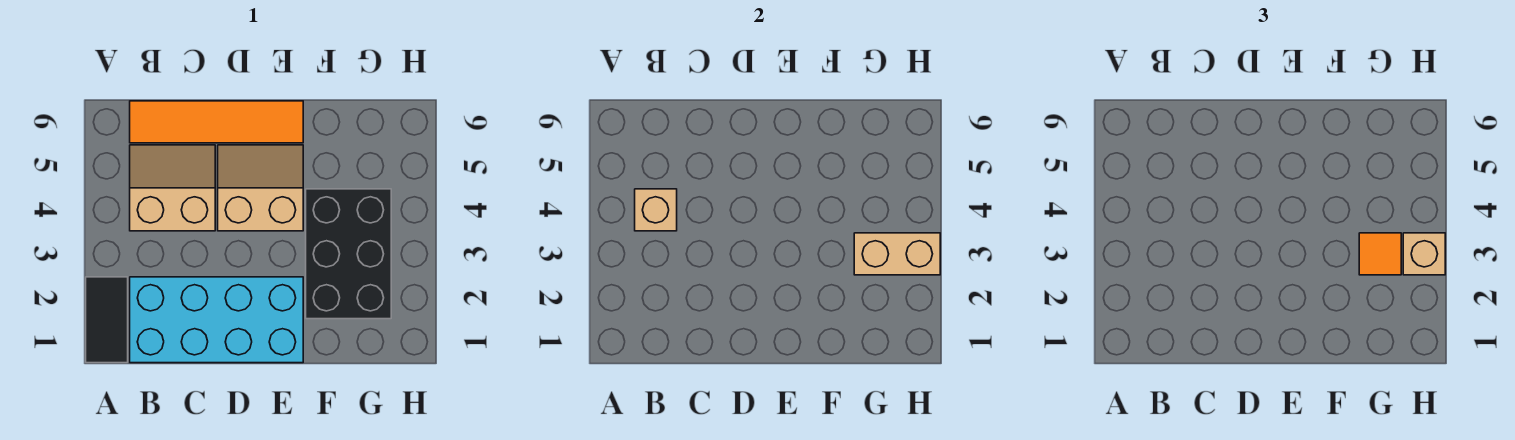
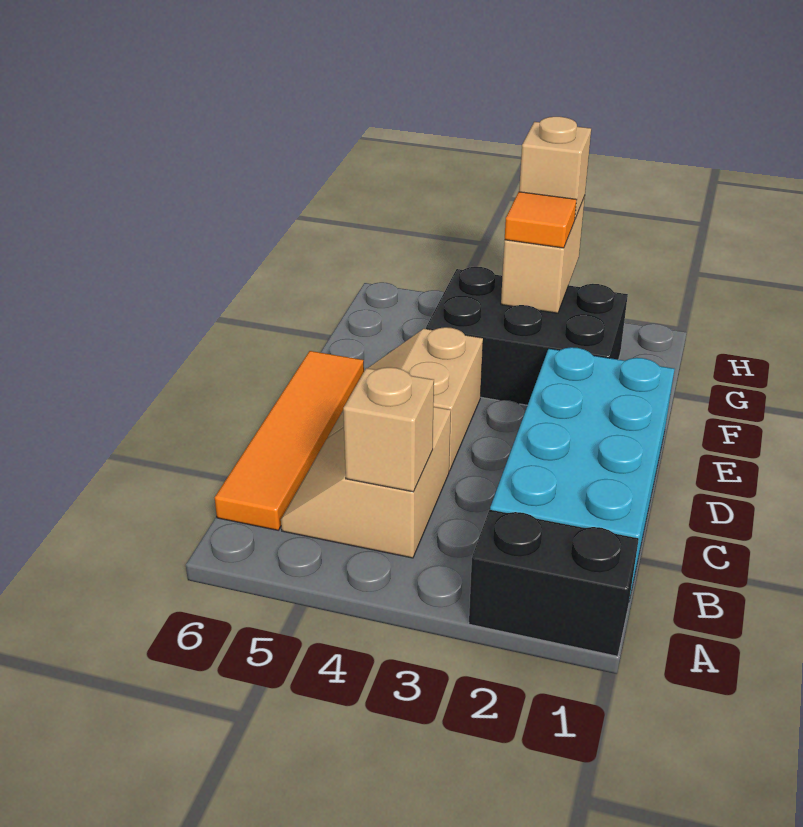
black 1x2 tile [86,277,128,363] -> black 1x2 brick [469,510,639,656]

